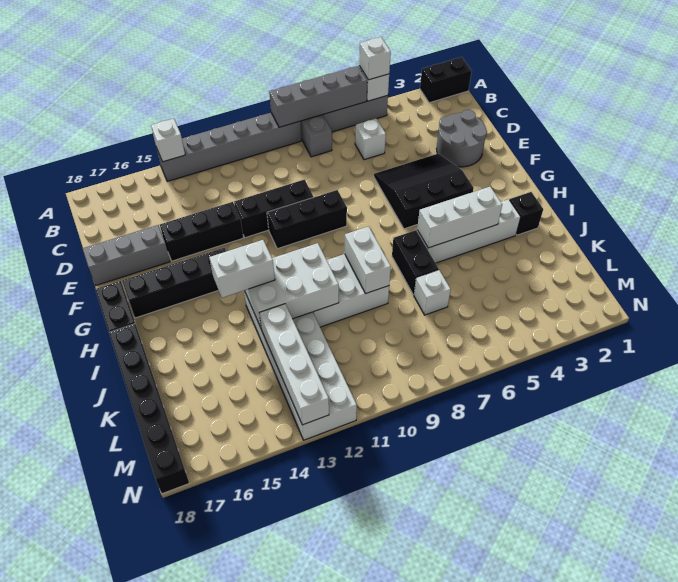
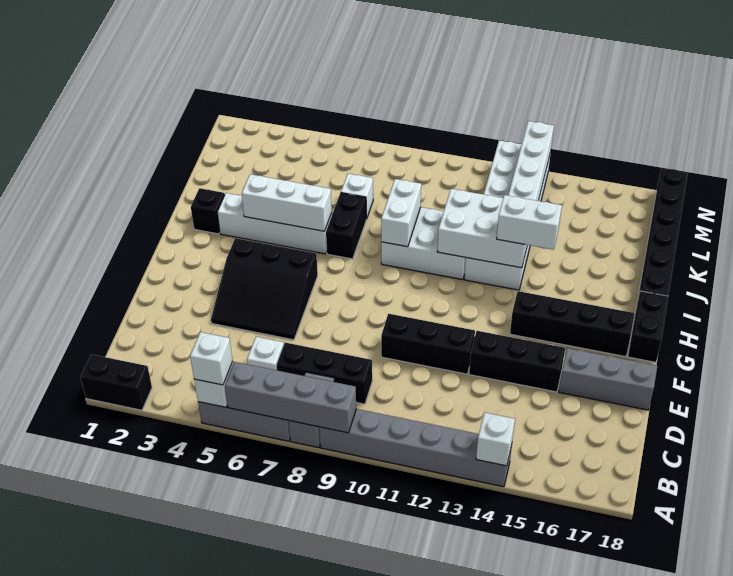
grey 2x2 round brick [437,110,487,167] -> none
black 1x3 brick [267,190,347,249] -> black 1x3 brick moved to [277,343,372,404]

